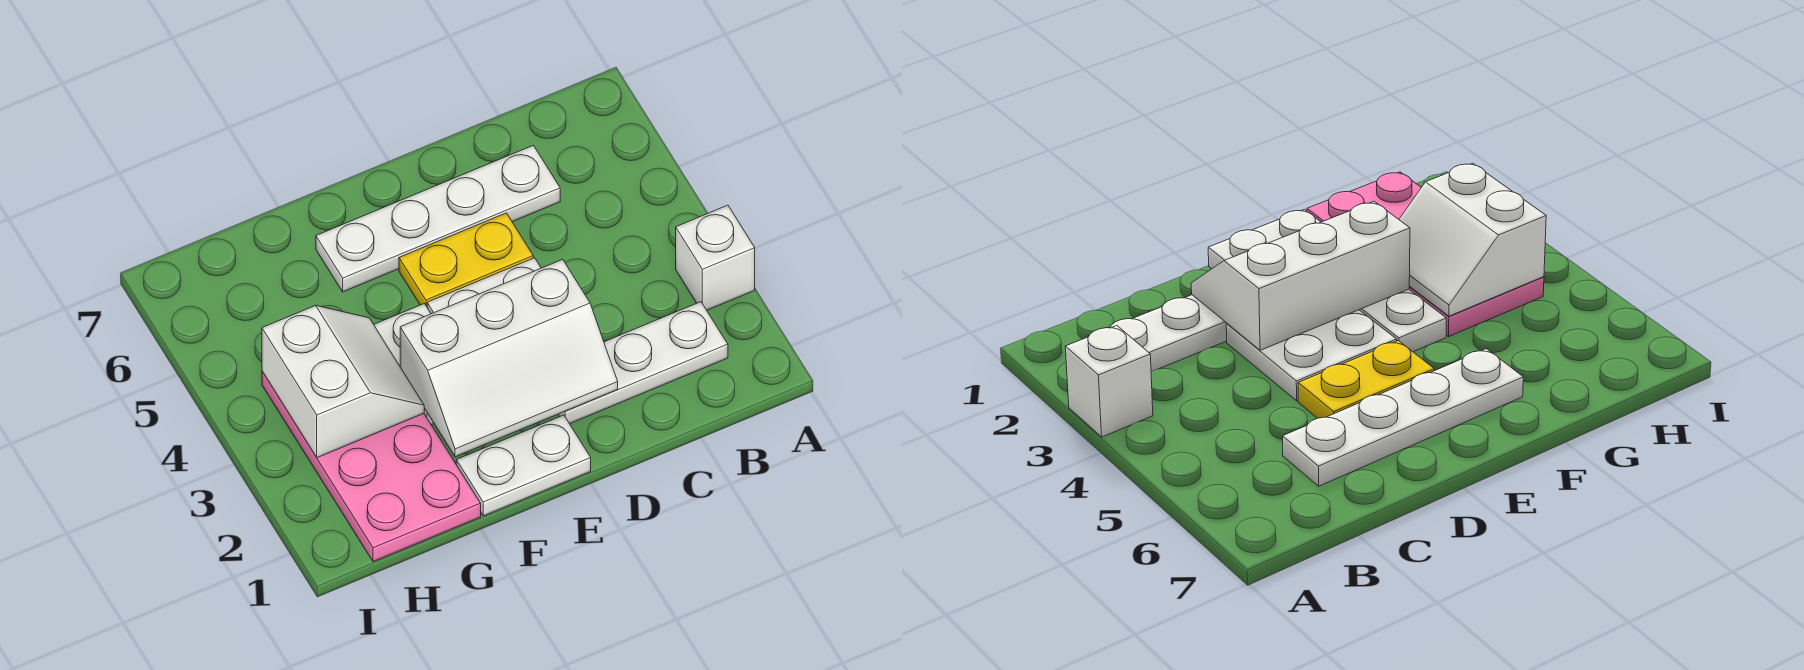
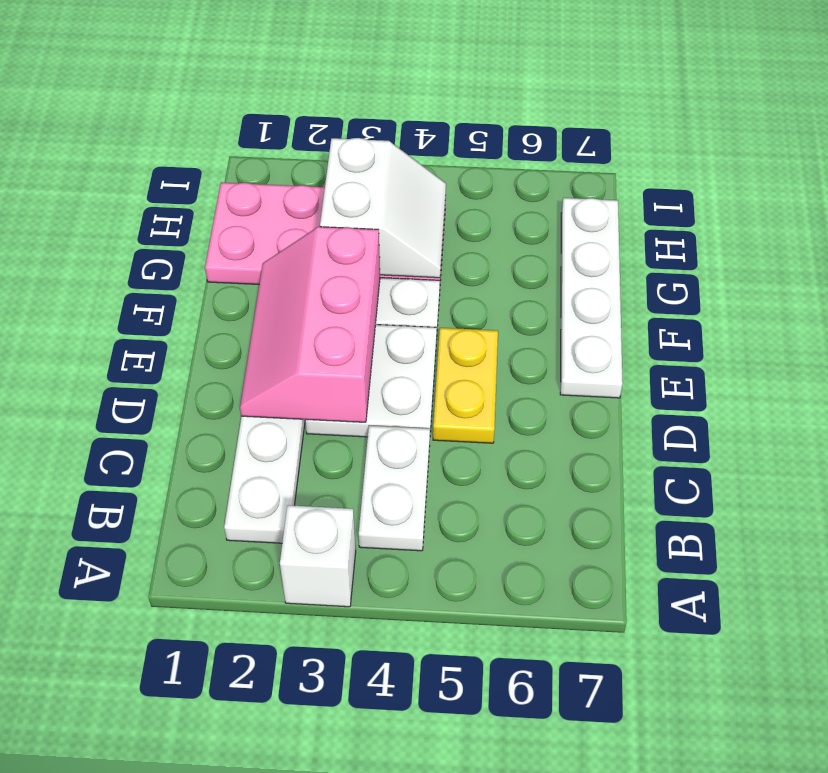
white 1x4 plate [316,145,560,292] -> white 1x4 plate moved to [560,198,623,398]
white 2x3 slope [400,259,618,457] -> pink 2x3 slope [240,227,380,422]
white 1x2 plate [456,415,591,516] -> white 1x2 plate moved to [359,426,430,551]
white 2x2 slope [262,305,424,458] -> white 2x2 slope turned to [320,138,446,278]

